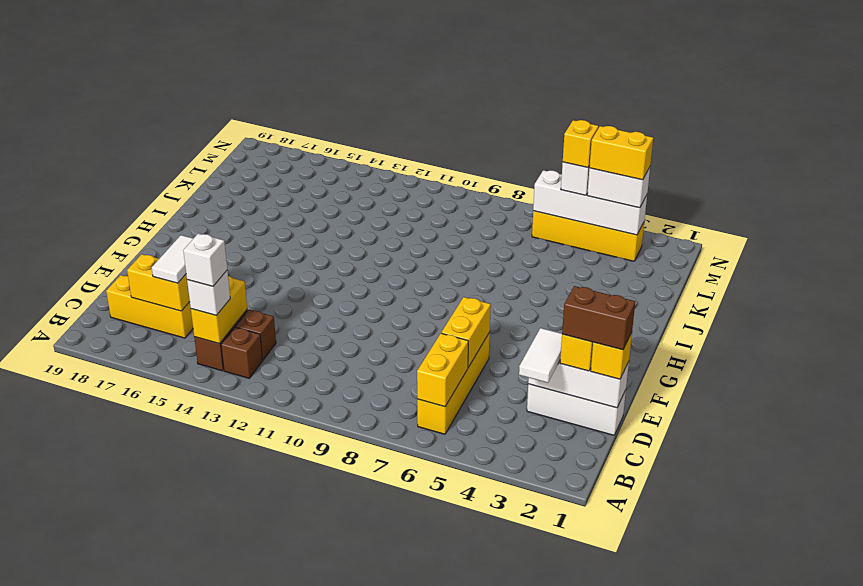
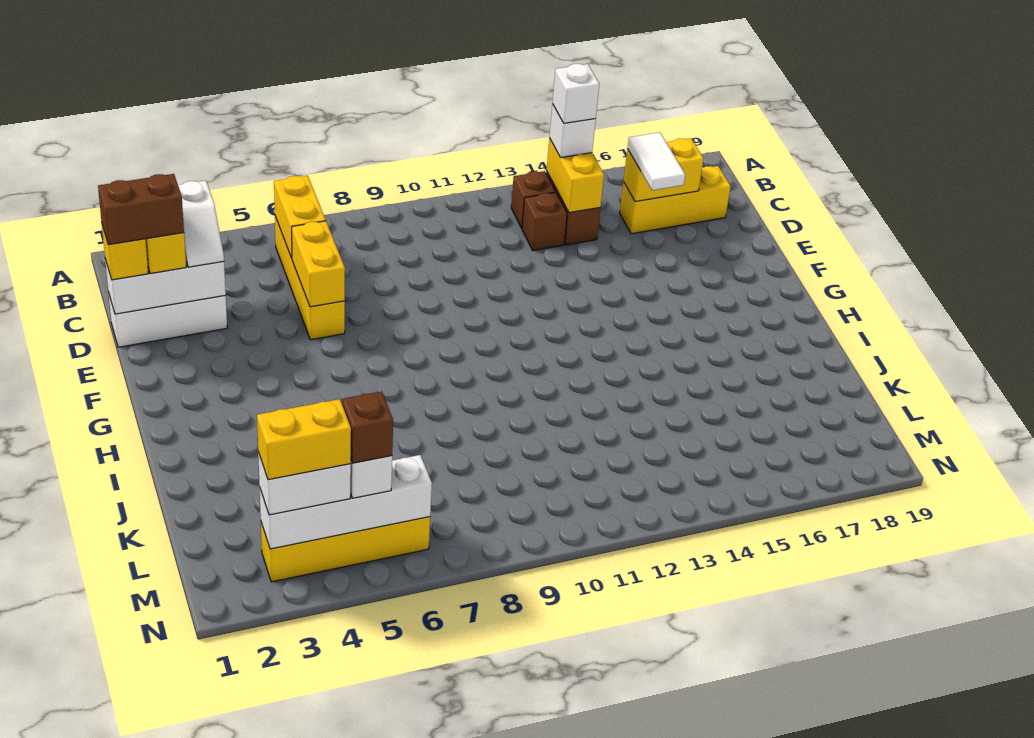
white 1x2 tile [519,328,562,383] -> white 1x2 slope [178,181,224,267]
yellow 1x1 brick [563,120,599,168] -> brown 1x1 brick [342,391,393,463]

